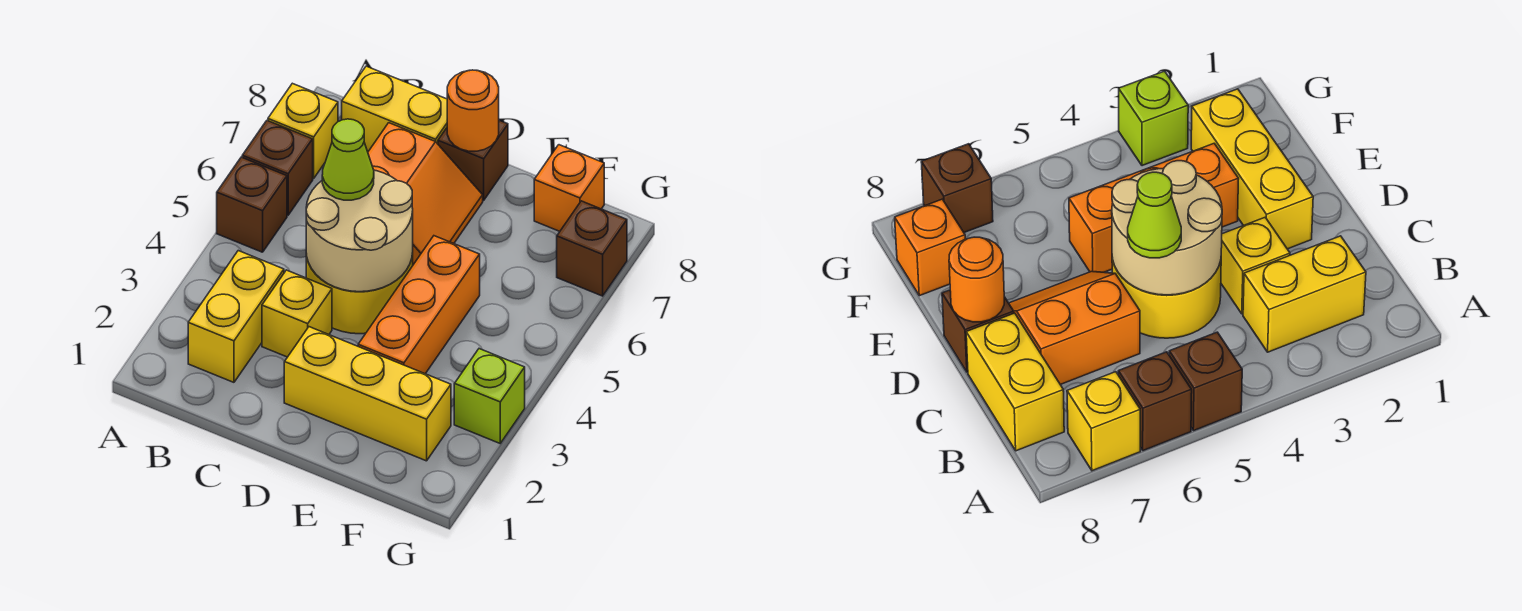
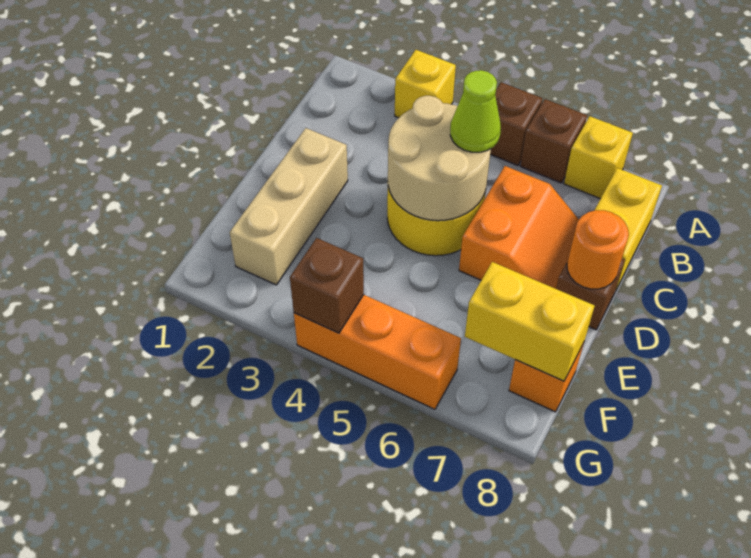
yellow 1x2 brick [188,251,284,382] -> yellow 1x2 brick moved to [465,262,594,381]
yellow 1x1 brick [262,270,332,357] -> yellow 1x1 brick moved to [395,50,456,118]
orange 2x2 slope [368,123,483,265] -> orange 2x2 slope turned to [459,166,579,289]
yellow 1x3 brick [284,327,451,461] -> tan 1x3 brick [230,128,348,285]
orange 1x3 brick [358,236,480,374] -> orange 1x3 brick moved to [294,295,461,409]
lime 1x1 brick [454,349,525,443] -> none
brown 1x1 brick [557,201,627,296] -> brown 1x1 brick moved to [290,238,364,333]

